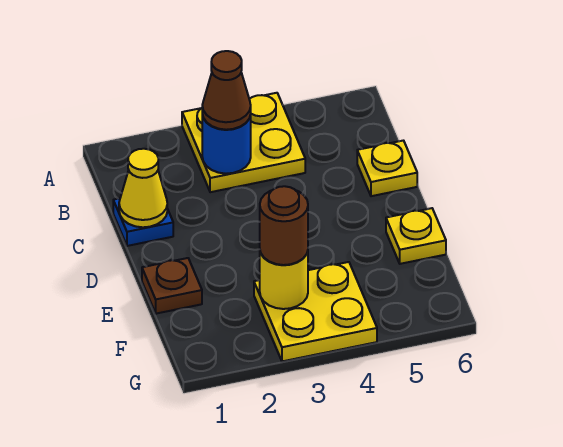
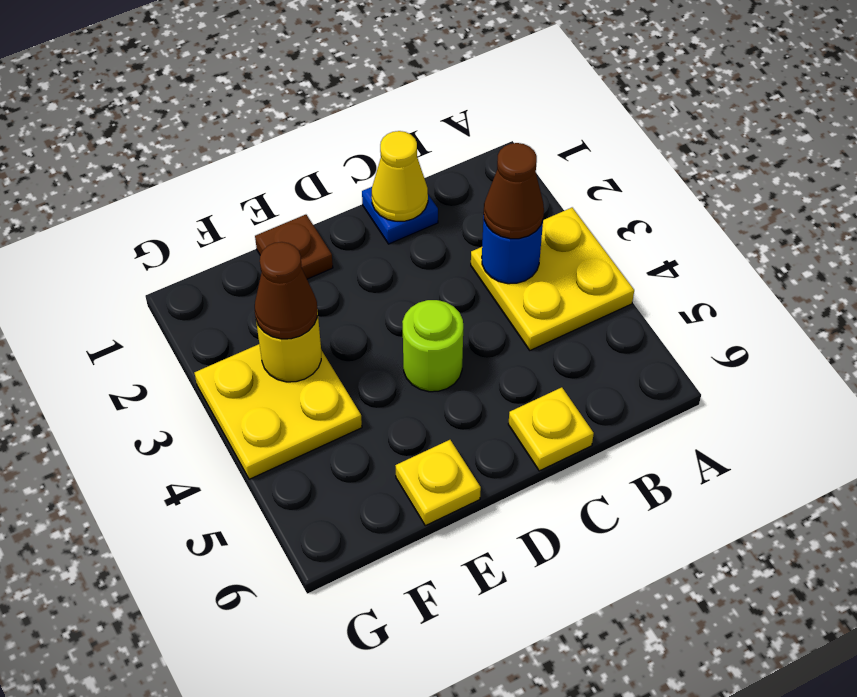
none -> lime 1x1 round brick [402,300,463,392]
brown 1x1 round brick [260,186,308,265] -> brown 1x1 cone [255,242,317,339]

